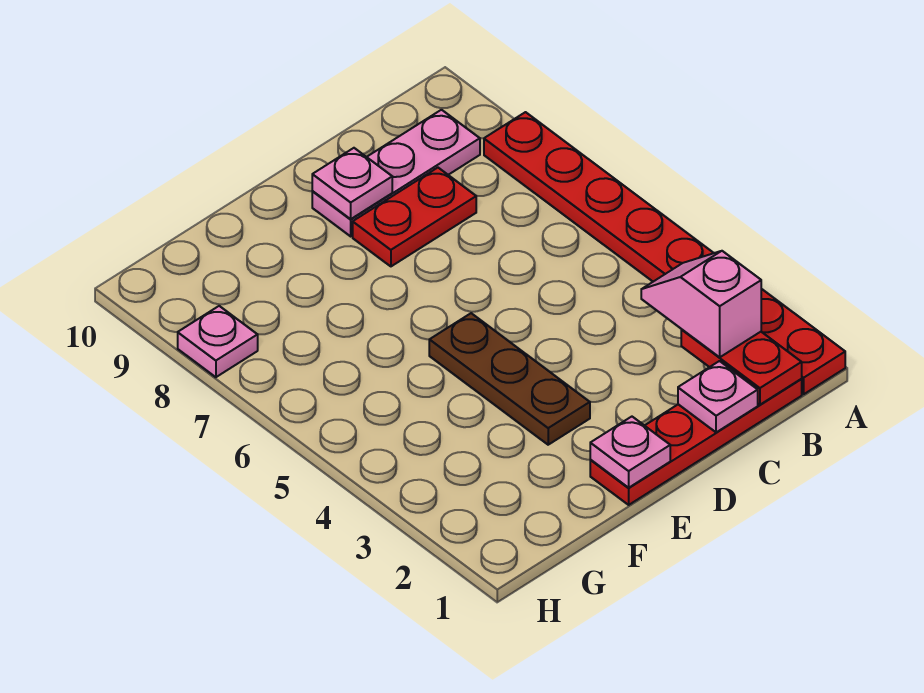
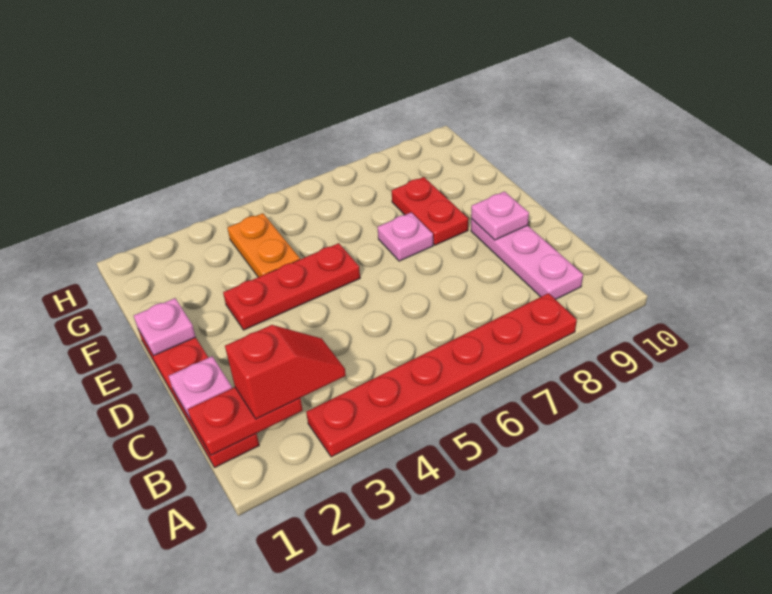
red 1x8 plate [484,112,845,394] -> red 1x6 plate [306,293,577,457]
pink 1x2 slope [641,251,761,357] -> red 1x2 slope [225,325,346,419]
red 1x2 plate [353,168,476,266] -> red 1x2 plate moved to [392,177,468,245]
brown 1x3 plate [429,313,590,445] -> red 1x3 plate [223,243,360,330]
none -> orange 1x2 plate [227,213,300,277]
pink 1x1 plate [178,306,258,377] -> pink 1x1 plate moved to [378,212,433,261]

